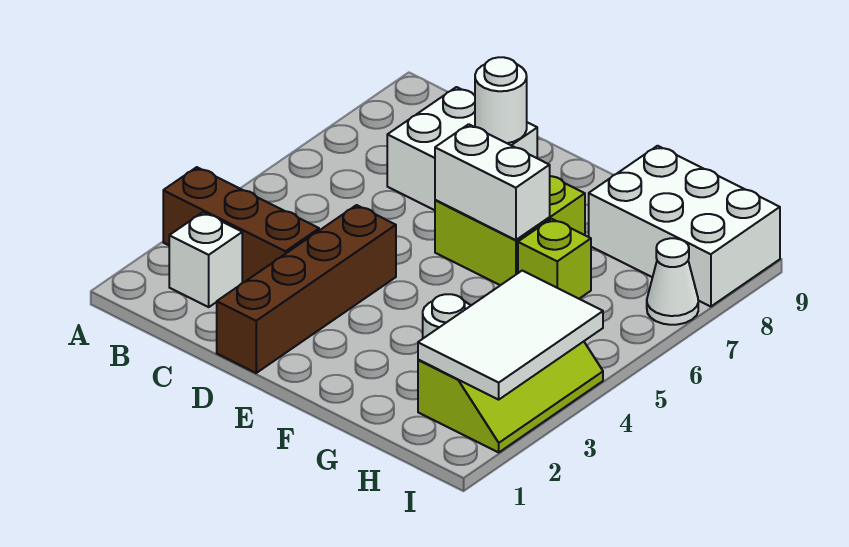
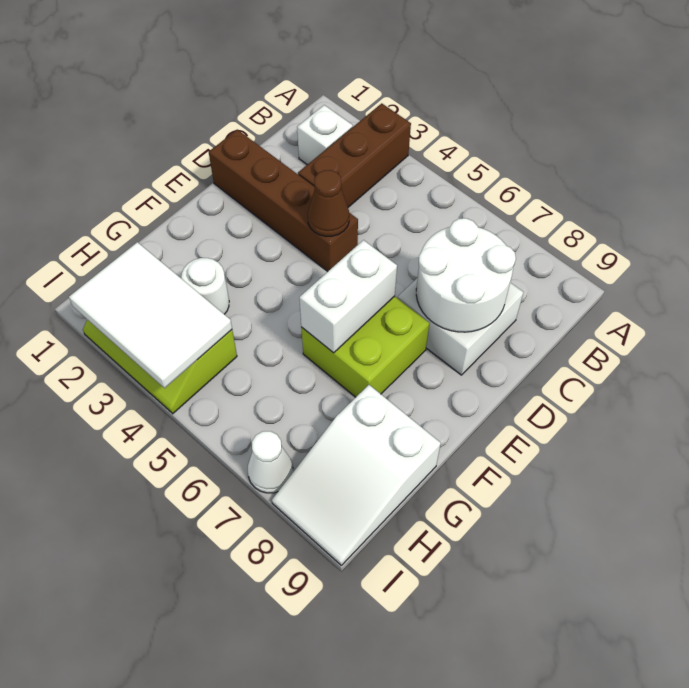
none -> brown 1x1 cone [308,170,349,237]
white 1x1 round brick [475,57,527,143] -> white 2x2 round brick [416,218,516,332]
lime 1x1 brick [518,219,591,299] -> none
white 2x3 brick [589,146,780,307] -> white 2x3 slope [272,385,441,565]

